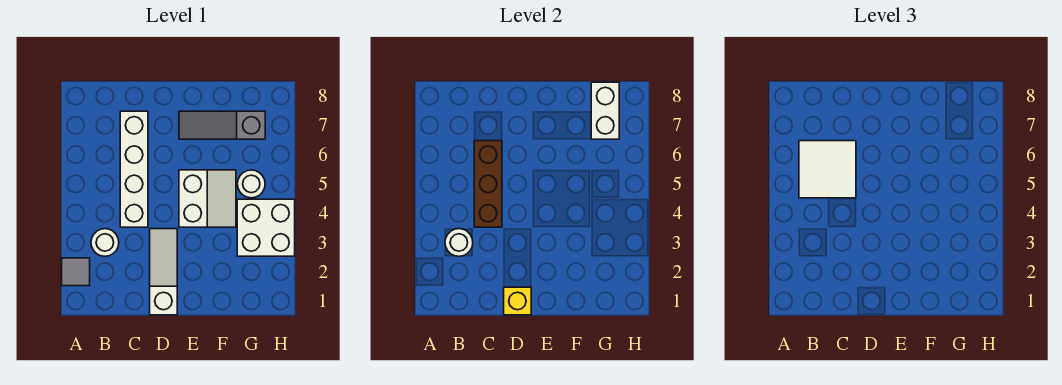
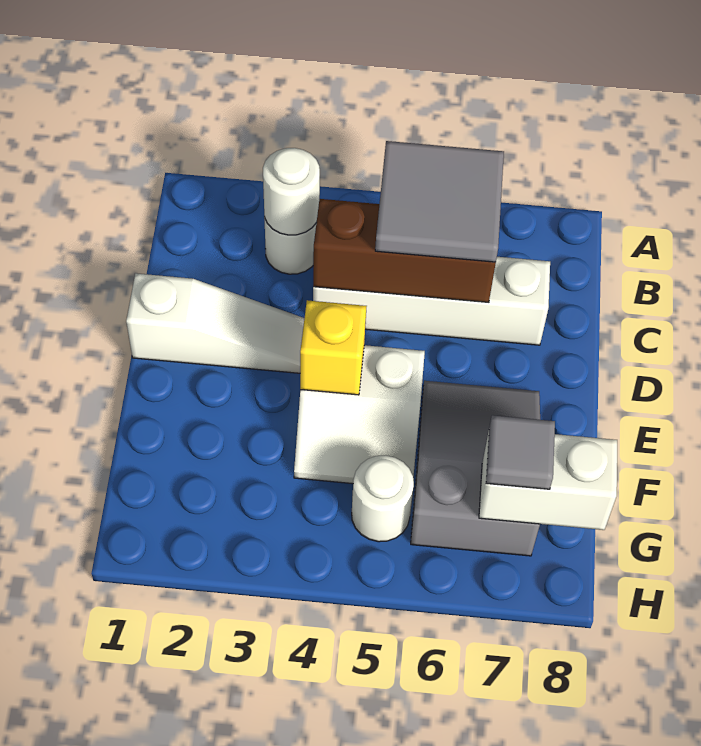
grey 1x1 tile [62,258,90,286] -> grey 1x1 tile moved to [486,415,555,489]
white 2x2 tile [799,141,856,198] -> grey 2x2 tile [375,141,504,262]
yellow 1x1 brick [504,287,531,315] -> yellow 1x1 brick moved to [300,300,367,395]
grey 1x3 slope [179,111,265,139] -> grey 2x3 slope [411,381,540,556]
white 2x2 brick [237,199,295,256] -> none

